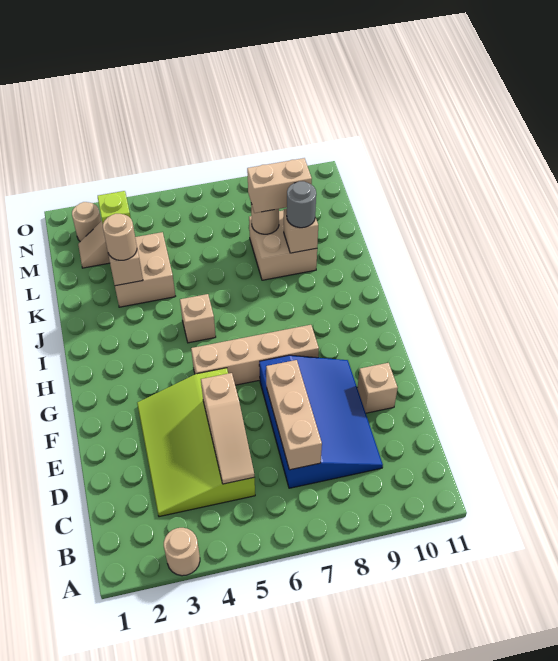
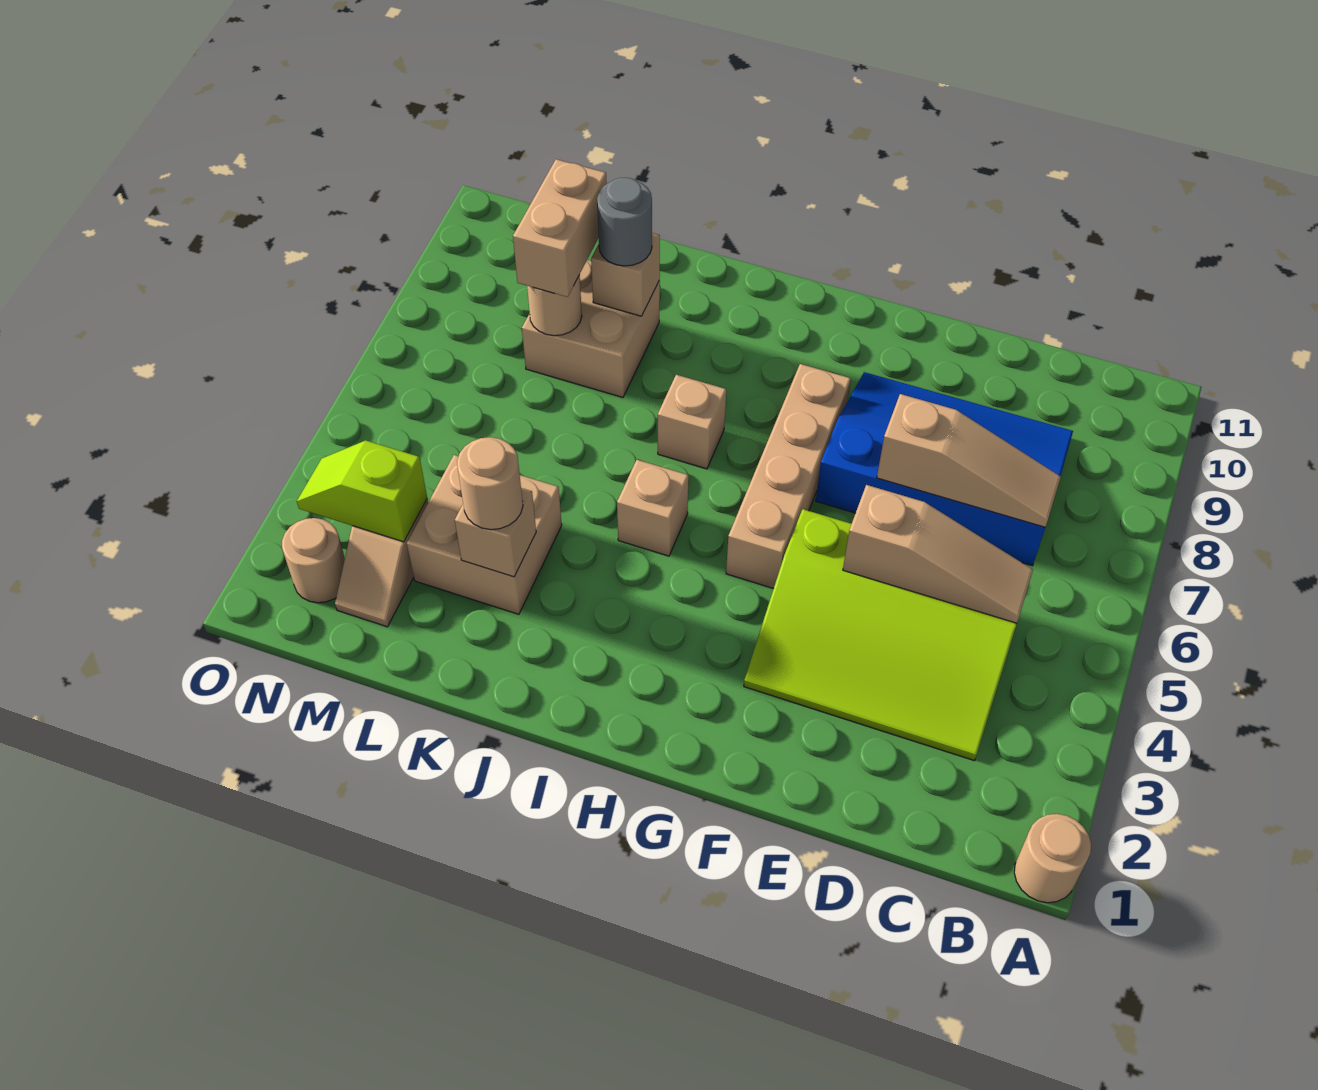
tan 1x1 round brick [164,528,200,576] -> tan 1x1 round brick moved to [1014,814,1091,903]
tan 1x3 brick [266,360,322,470] -> tan 1x3 slope [877,394,1061,527]
tan 1x1 brick [357,363,398,413] -> tan 1x1 brick moved to [658,375,726,469]

